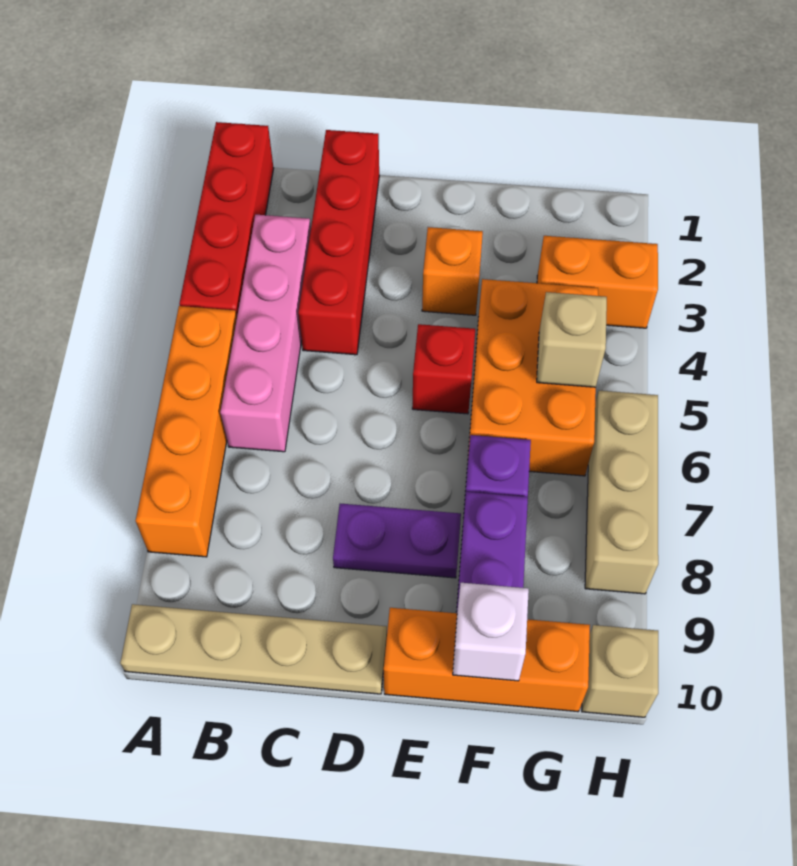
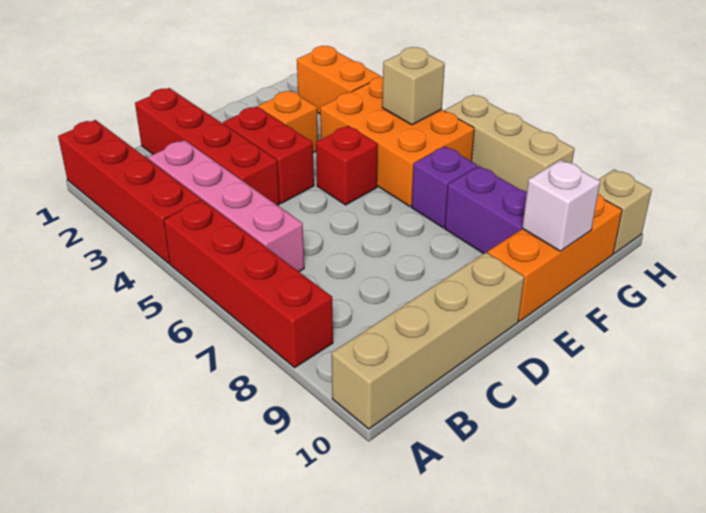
orange 1x4 brick [136,306,237,557] -> red 1x4 brick [164,200,333,367]
tan 1x4 plate [120,604,387,694] -> tan 1x4 brick [332,252,524,429]
none -> red 1x2 brick [223,106,314,203]
purple 1x2 plate [333,504,461,578] -> none
orange 1x2 brick [537,236,658,328] -> orange 1x2 brick turned to [297,46,381,114]

